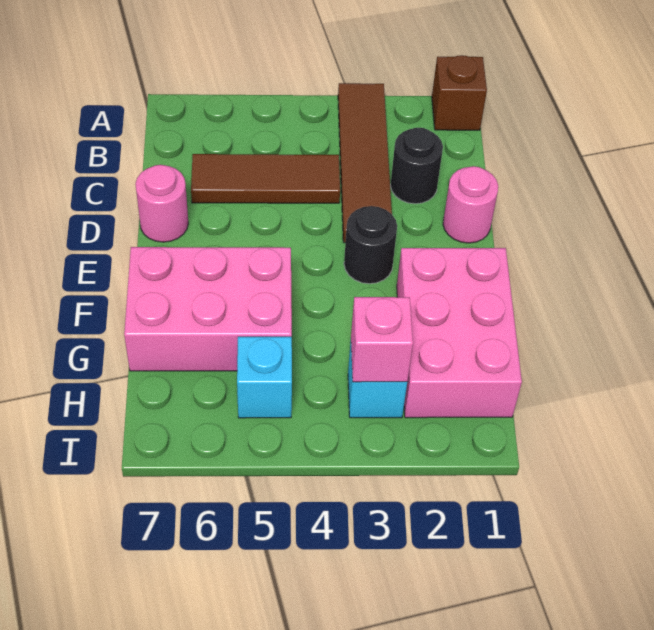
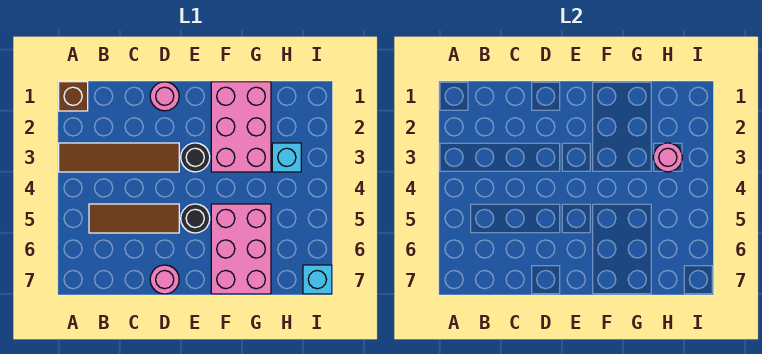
black 1x1 round brick [390,128,443,204] -> black 1x1 round brick moved to [181,204,210,233]
brown 1x3 tile [191,154,340,203] -> brown 1x3 tile turned to [89,204,179,233]
pink 2x3 brick [397,248,522,418] -> pink 2x3 brick turned to [211,82,271,172]
pink 1x1 brick [351,297,413,382] -> pink 1x1 round brick [653,143,682,172]
cyan 1x1 brick [237,337,292,418] -> cyan 1x1 brick moved to [303,265,332,294]

